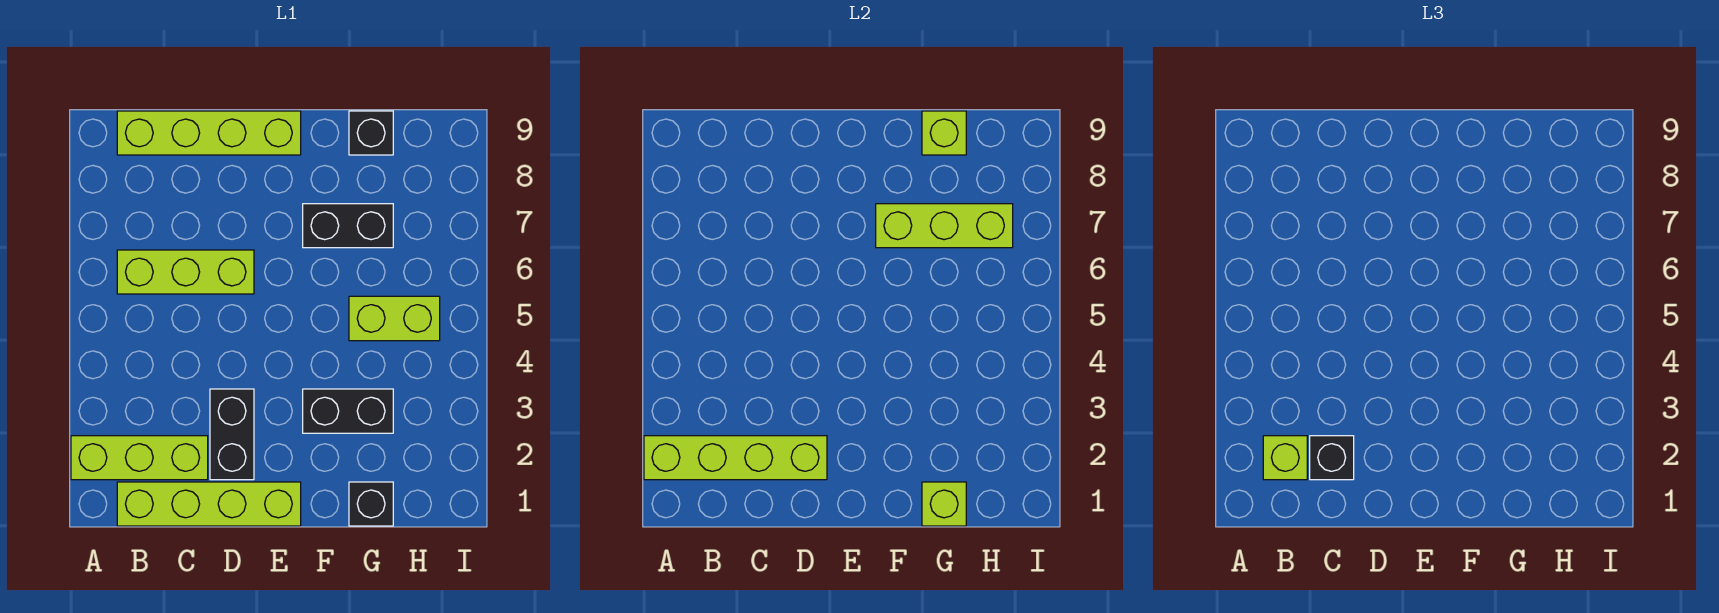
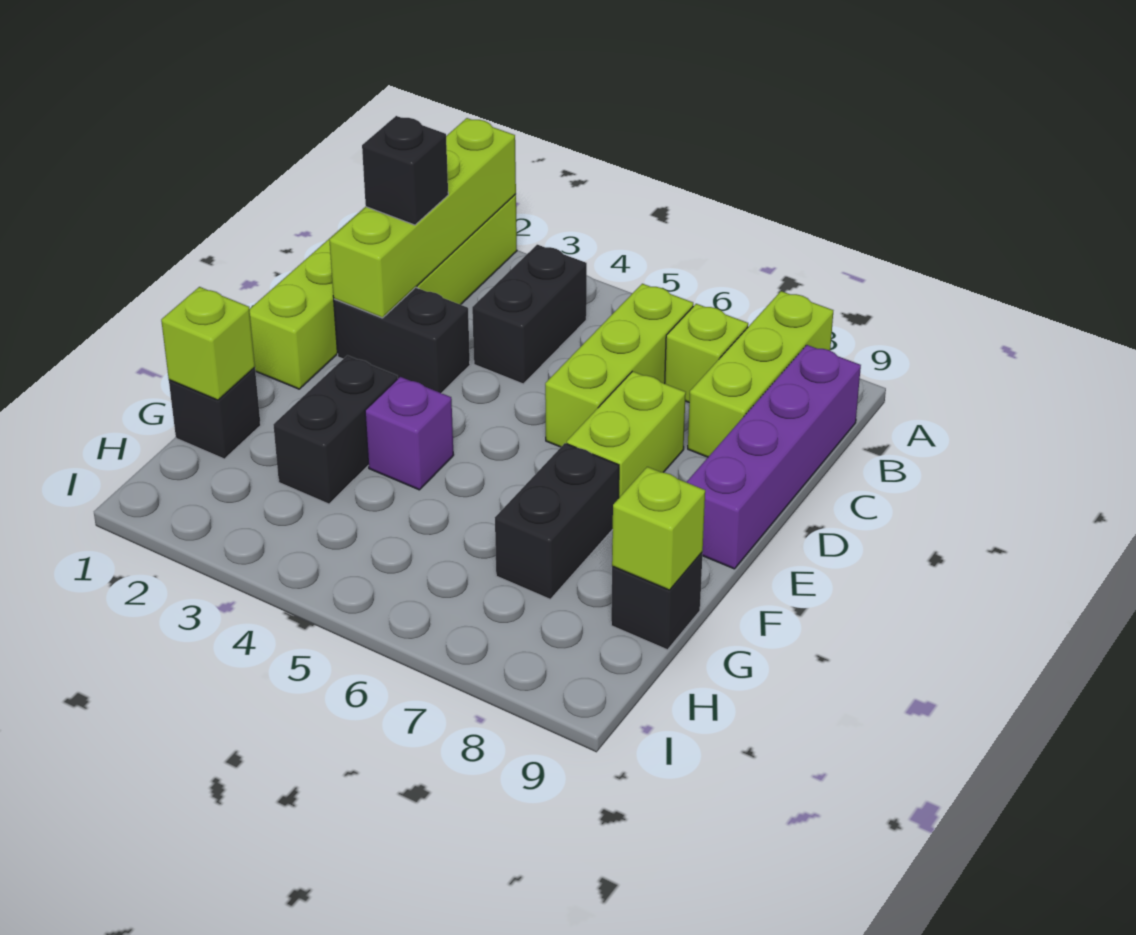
lime 1x1 brick [1263,436,1307,480] -> lime 1x1 brick moved to [665,304,748,402]
none -> black 1x2 brick [472,245,587,384]
lime 1x4 brick [117,111,301,155] -> purple 1x4 brick [687,345,861,569]
none -> purple 1x1 brick [365,377,454,490]
lime 1x3 brick [876,204,1013,248] -> lime 1x3 brick moved to [688,291,833,457]
lime 1x2 brick [349,296,440,341] -> lime 1x2 brick moved to [567,371,686,498]

